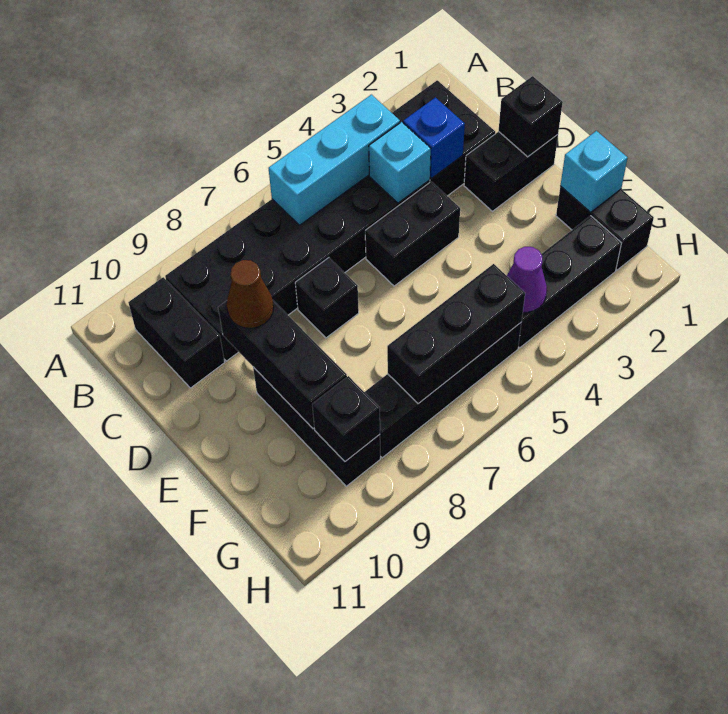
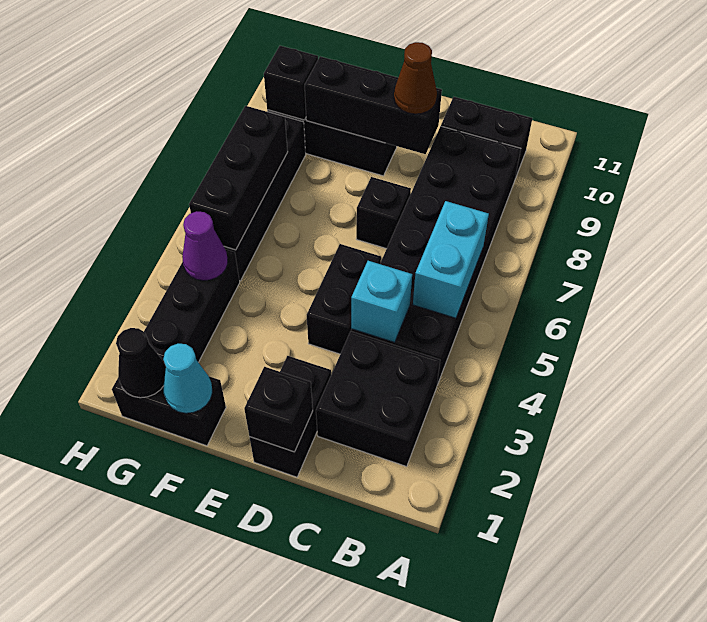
cyan 1x3 brick [269,95,400,225] -> cyan 1x2 brick [413,201,489,318]
blue 1x1 brick [403,97,465,179] -> none
cyan 1x1 brick [560,131,627,212] -> cyan 1x1 cone [163,344,212,413]
none -> black 1x1 cone [116,328,166,398]

